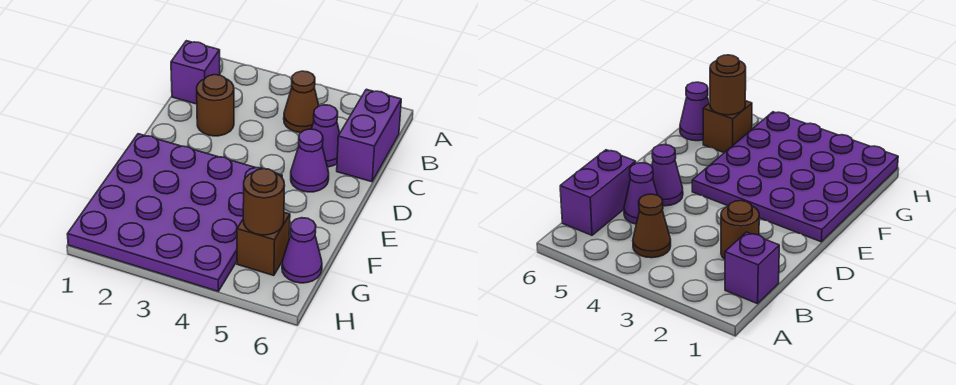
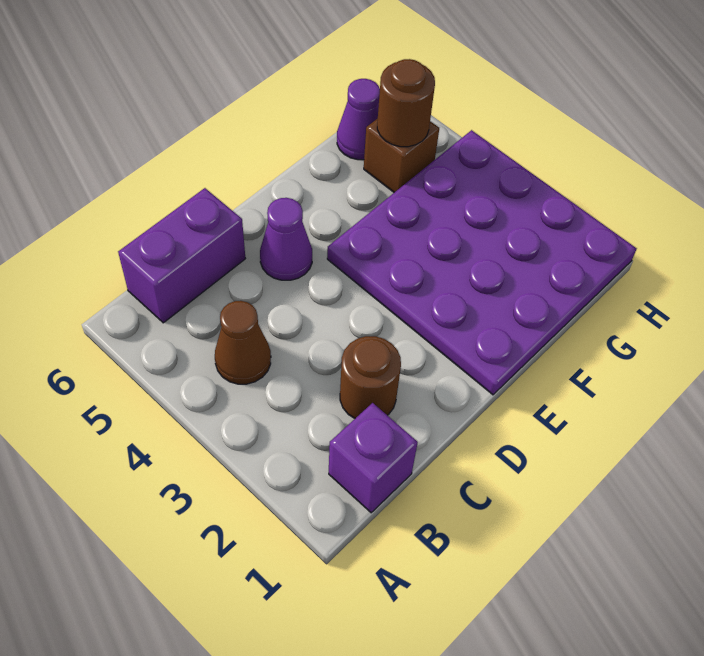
purple 1x1 cone [312,105,340,167] -> none

